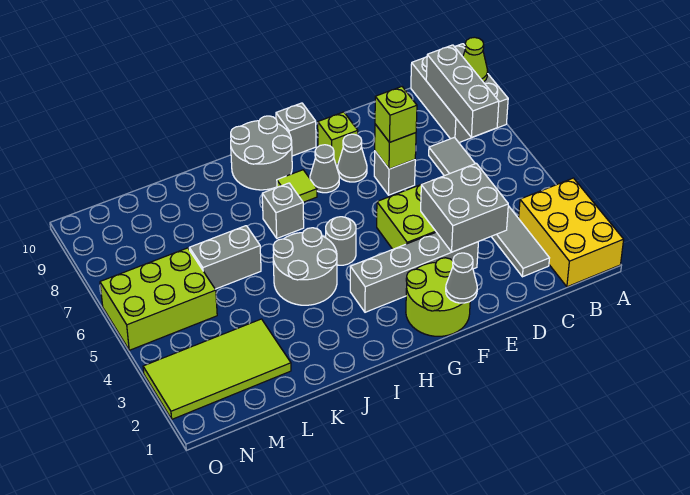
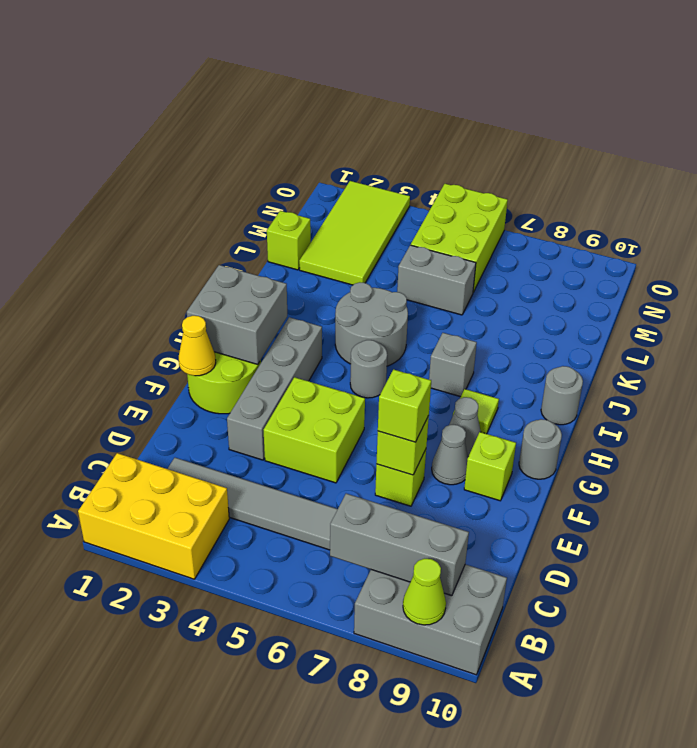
grey 2x2 brick [421,163,508,252] -> grey 2x2 brick moved to [187,265,287,364]
grey 1x1 brick [374,151,415,195] -> lime 1x1 brick [375,450,426,506]
grey 1x1 cone [446,253,477,303] -> yellow 1x1 cone [179,316,216,376]
grey 1x1 brick [276,103,316,156] -> grey 1x1 round brick [519,419,562,479]
grey 2x2 round brick [231,116,292,190] -> grey 1x1 round brick [541,366,583,425]
grey 1x2 brick [189,226,261,289] -> grey 1x2 brick turned to [397,245,476,315]
none -> lime 1x1 brick [267,211,311,270]

